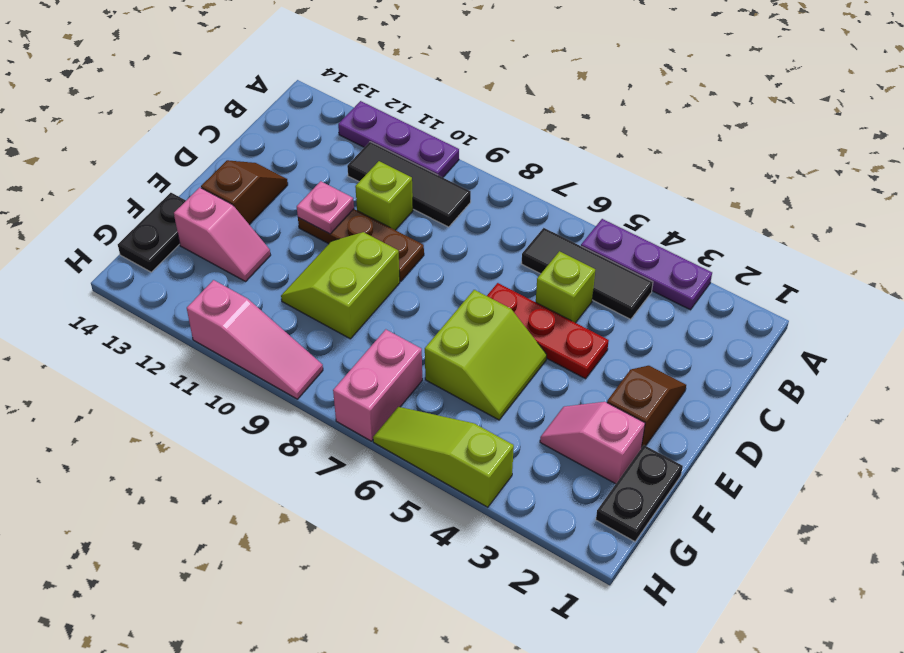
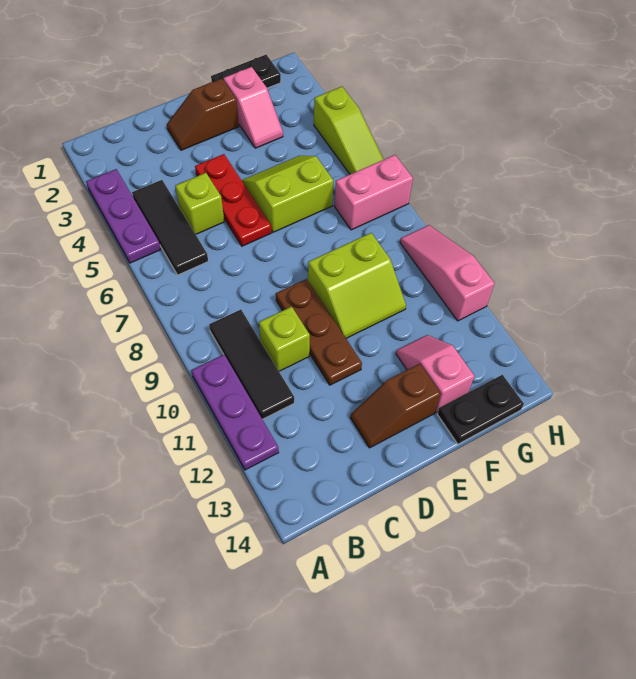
pink 1x1 plate [297,181,354,234] -> none

